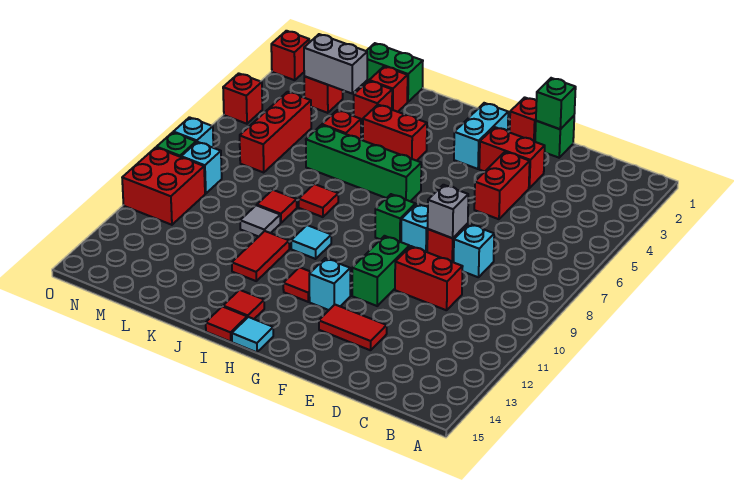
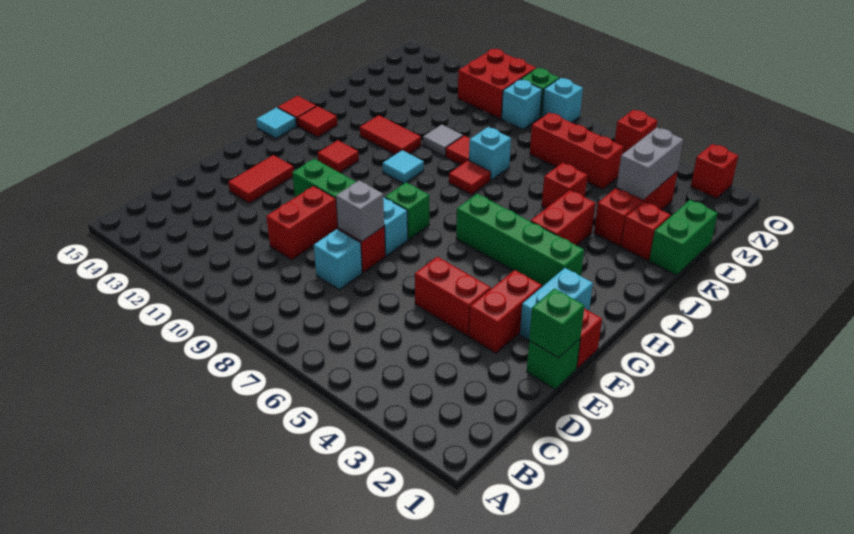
cyan 1x2 brick [454,103,508,169] -> cyan 1x2 brick turned to [520,268,593,340]
cyan 1x1 brick [309,258,350,310] -> cyan 1x1 brick moved to [469,127,511,180]
green 1x4 brick [306,125,421,201] -> green 1x4 brick turned to [456,194,584,287]

